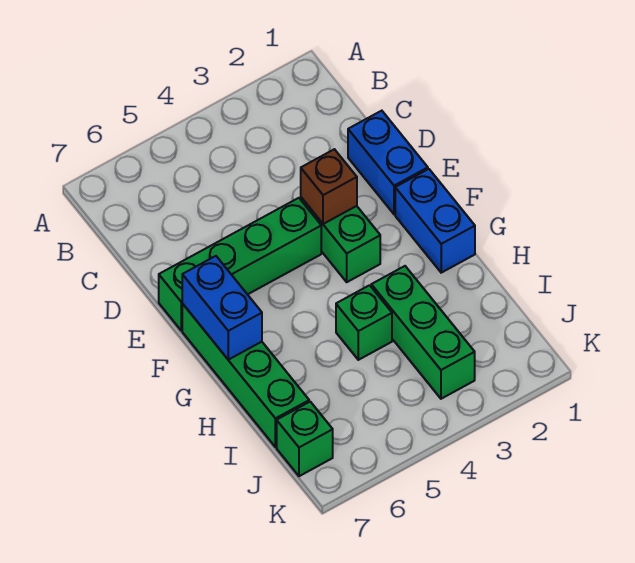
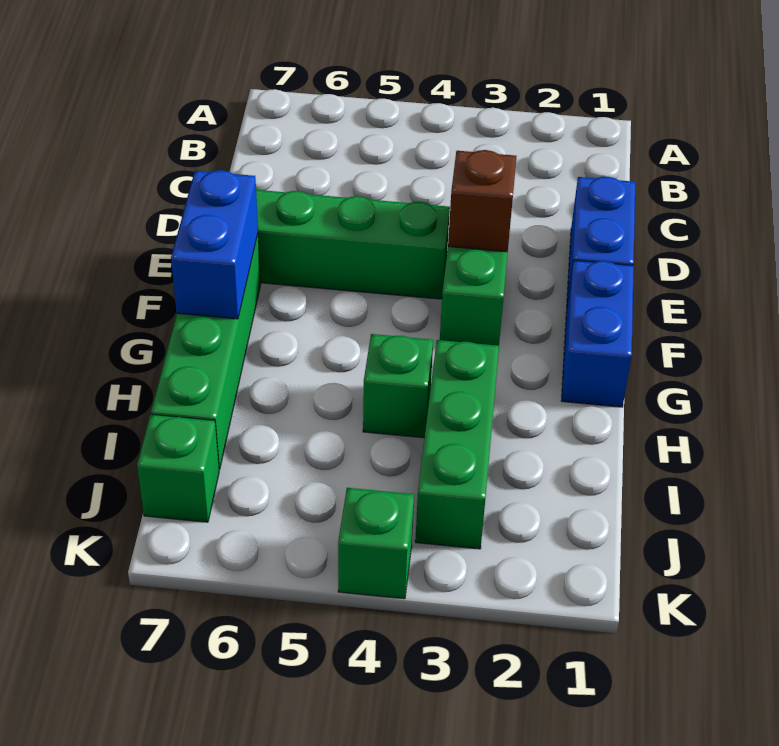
none -> green 1x1 brick [338,488,414,599]

